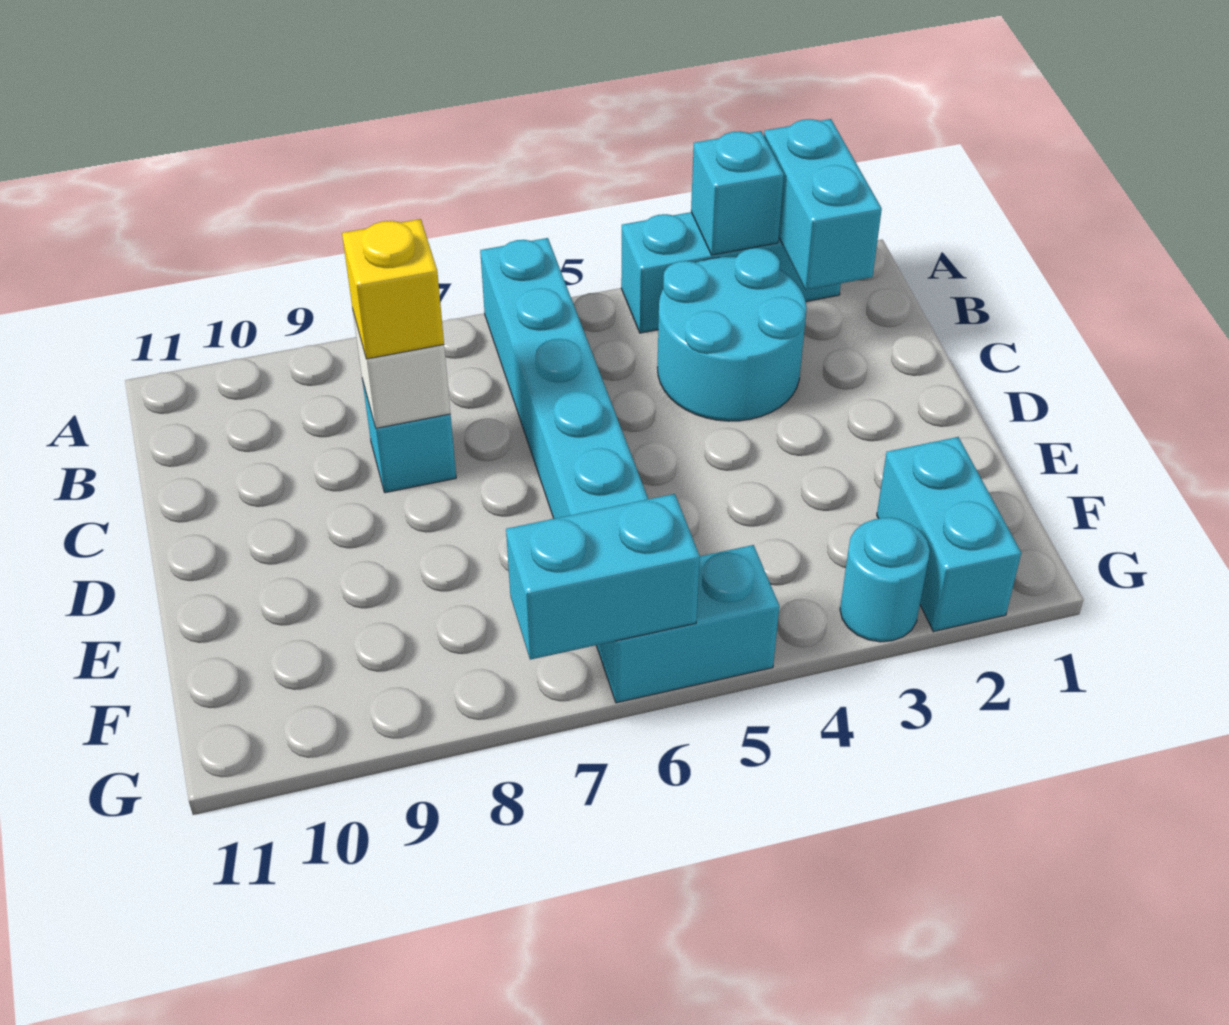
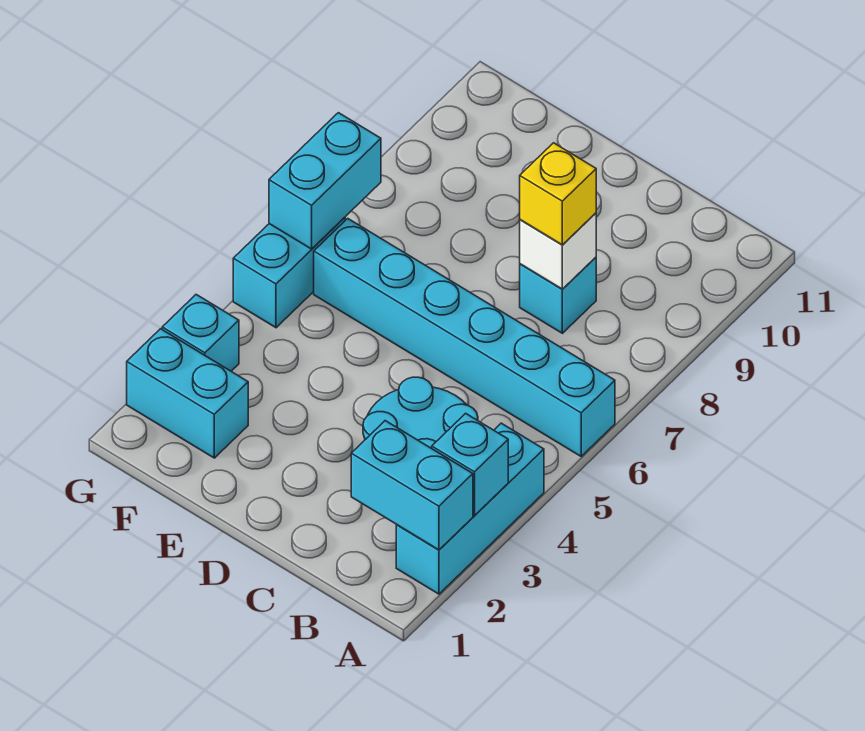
cyan 1x1 round brick [840,518,930,642] -> cyan 1x1 brick [162,295,239,371]

